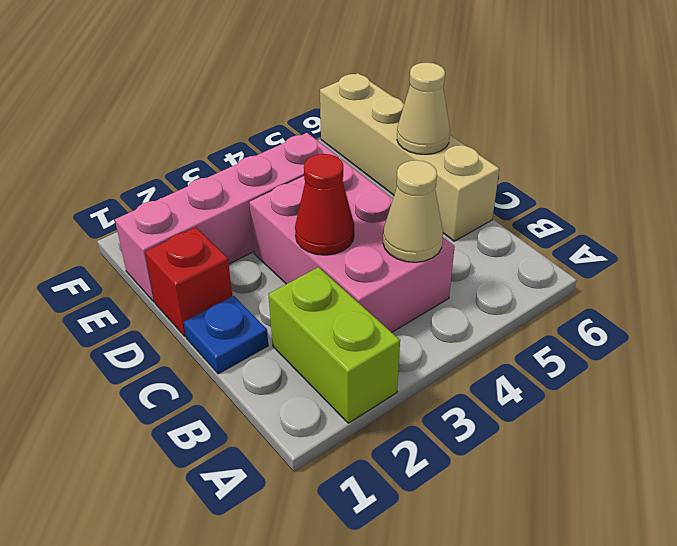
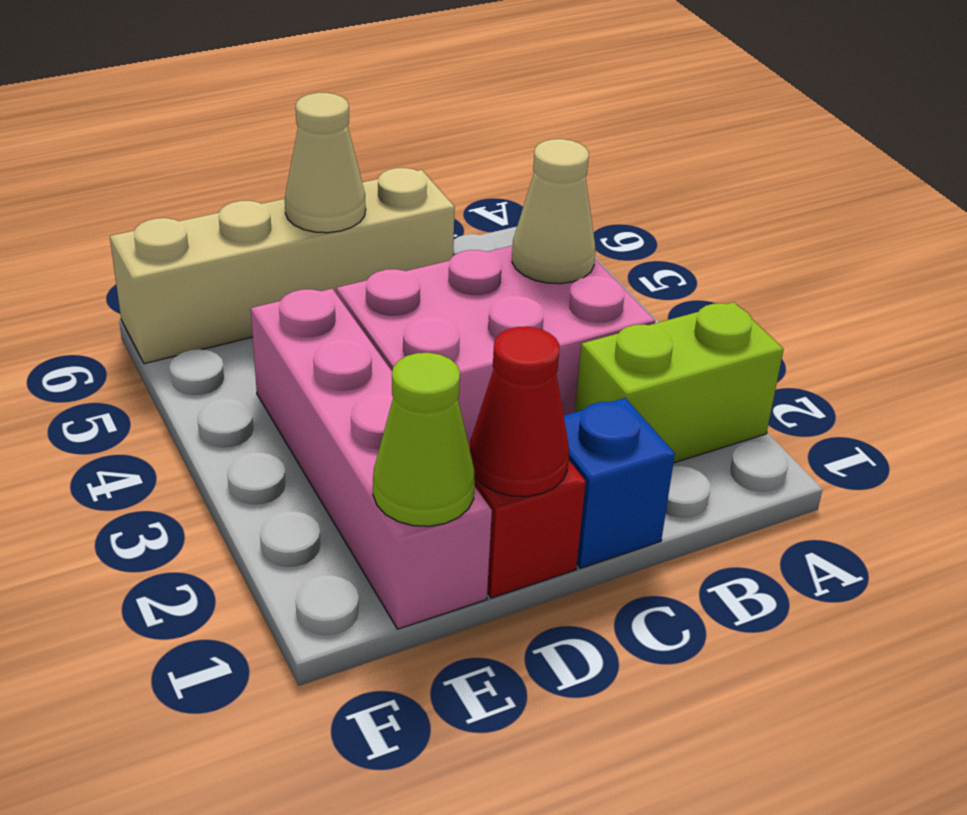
blue 1x1 plate [184,296,268,374] -> blue 1x1 brick [564,398,675,568]
red 1x1 cone [295,154,354,255] -> red 1x1 cone moved to [470,327,569,496]
none -> lime 1x1 cone [373,353,475,526]

